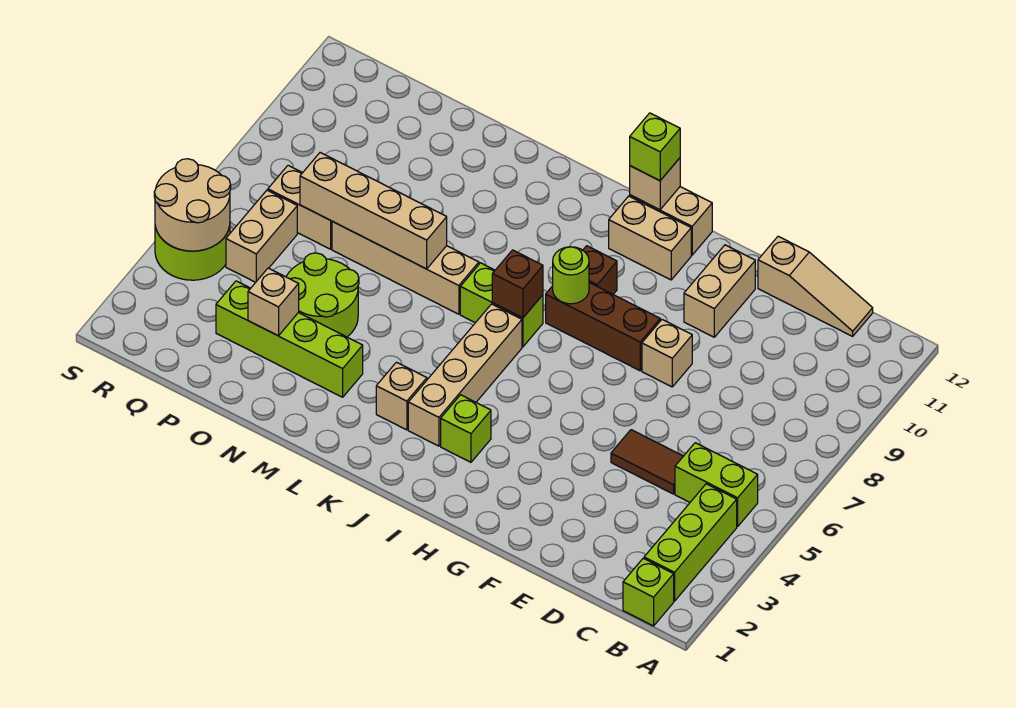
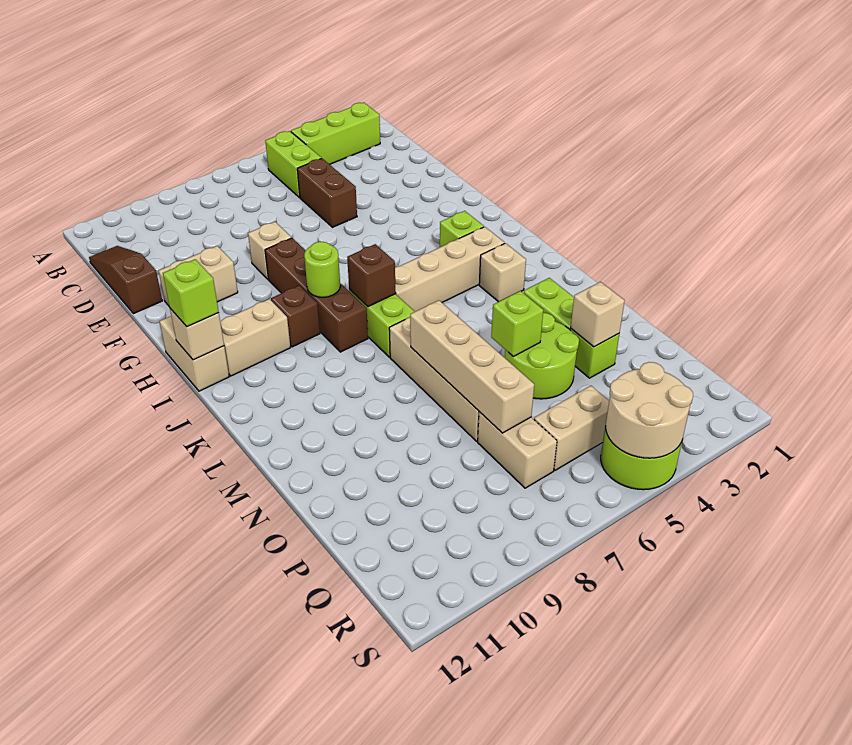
lime 1x1 brick [623,558,674,626] -> lime 1x1 brick moved to [491,291,543,357]
tan 1x3 slope [758,236,873,336] -> brown 1x3 slope [89,246,162,314]
brown 1x2 tile [611,430,683,494] -> brown 1x2 brick [297,158,357,227]
brown 1x3 brick [546,283,660,371] -> brown 1x4 brick [265,238,368,352]
tan 1x2 brick [609,196,691,280] -> tan 1x2 brick turned to [220,299,290,376]
lime 1x4 brick [216,281,363,397] -> lime 1x3 brick [524,278,619,378]

